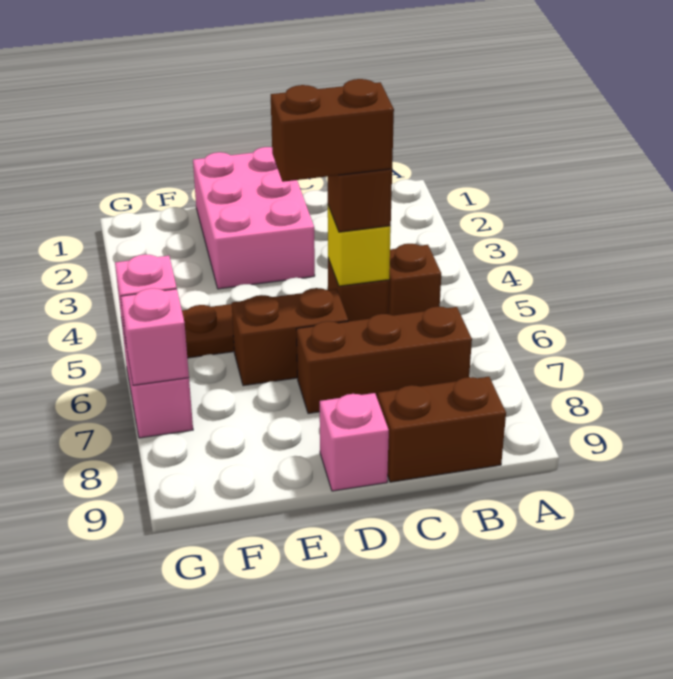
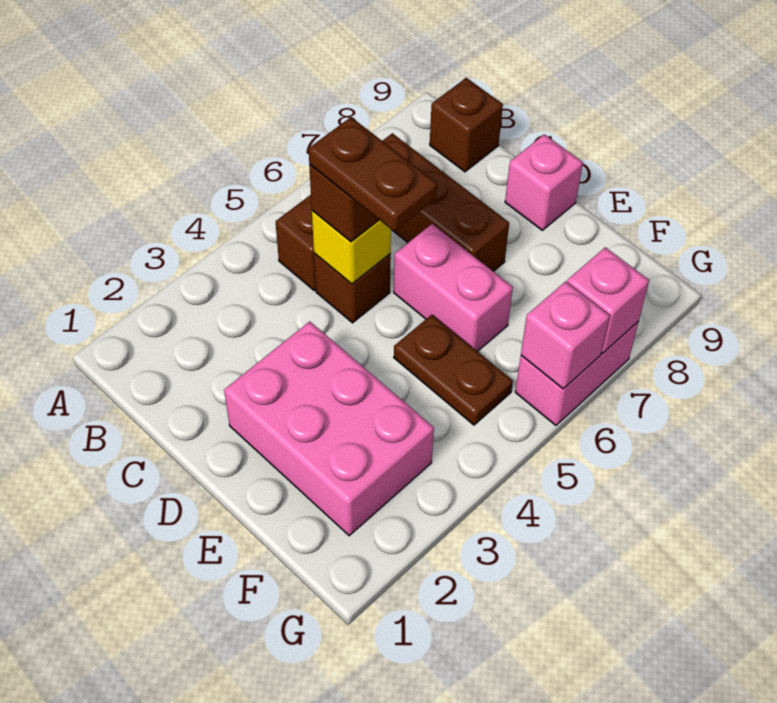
brown 1x2 brick [378,377,506,482] -> brown 1x1 brick [430,78,503,172]
brown 1x2 brick [271,79,394,182] -> brown 1x2 plate [309,117,437,232]
pink 2x3 brick [193,147,315,289] -> pink 2x3 brick turned to [224,321,434,536]
brown 1x2 brick [232,288,348,386] -> pink 1x2 brick [394,224,513,352]

